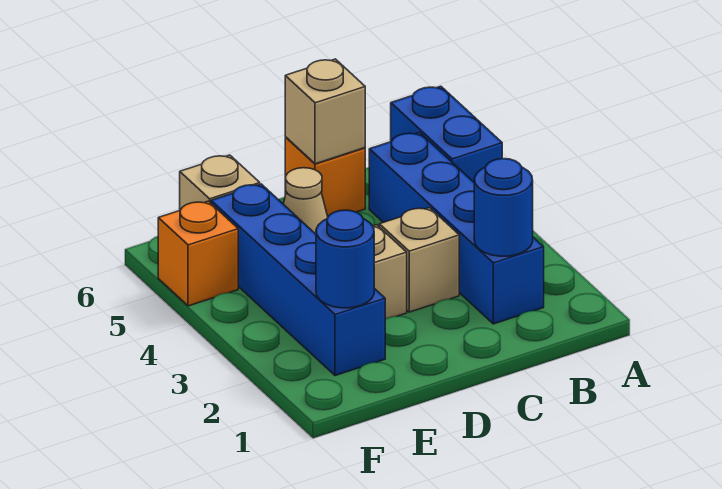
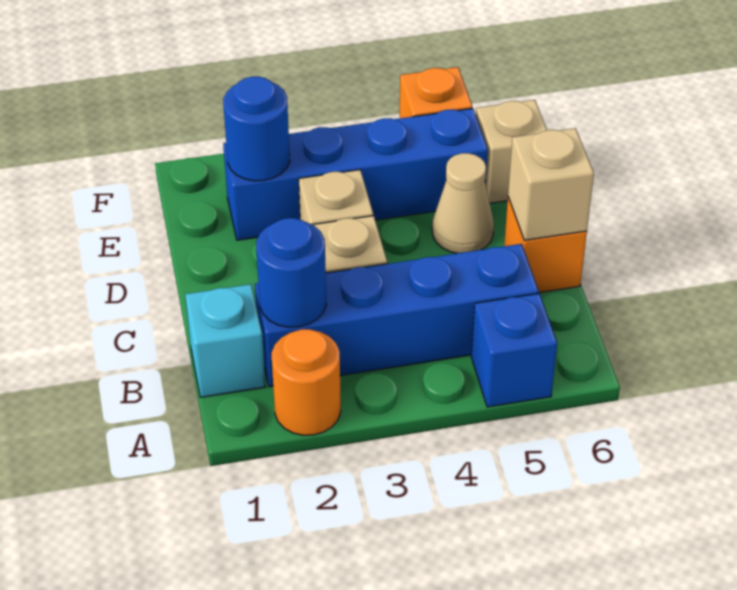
none -> orange 1x1 round brick [272,329,341,435]
blue 1x2 brick [391,86,502,182] -> blue 1x1 brick [471,293,557,407]
none -> cyan 1x1 brick [185,284,266,397]

